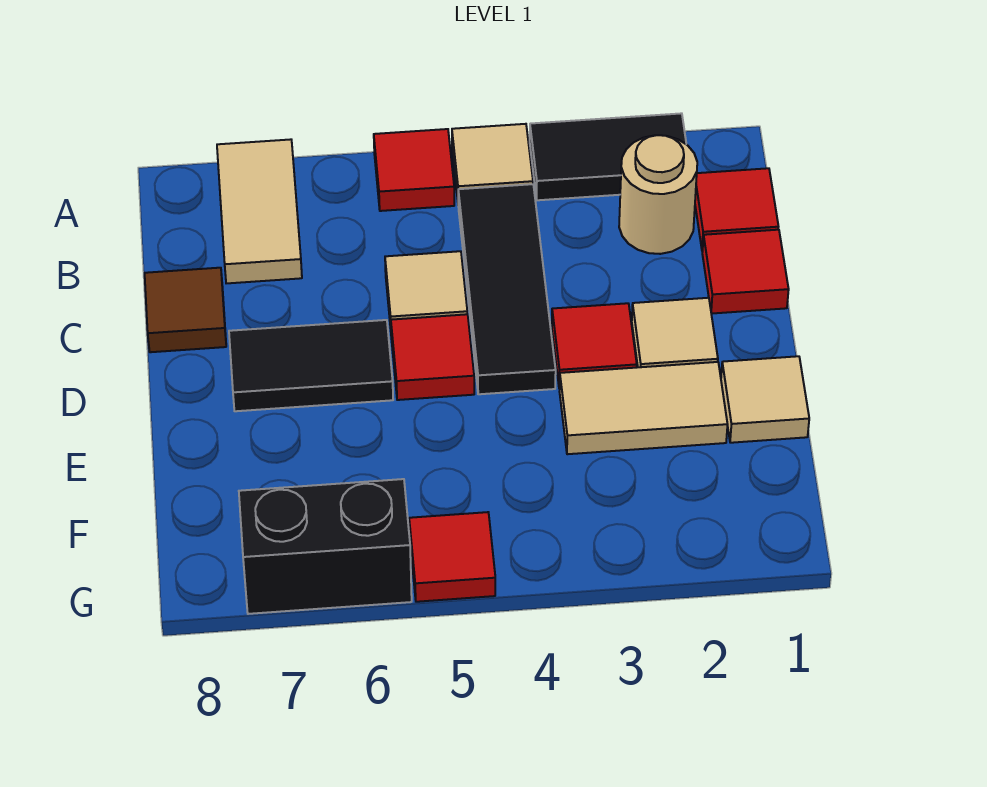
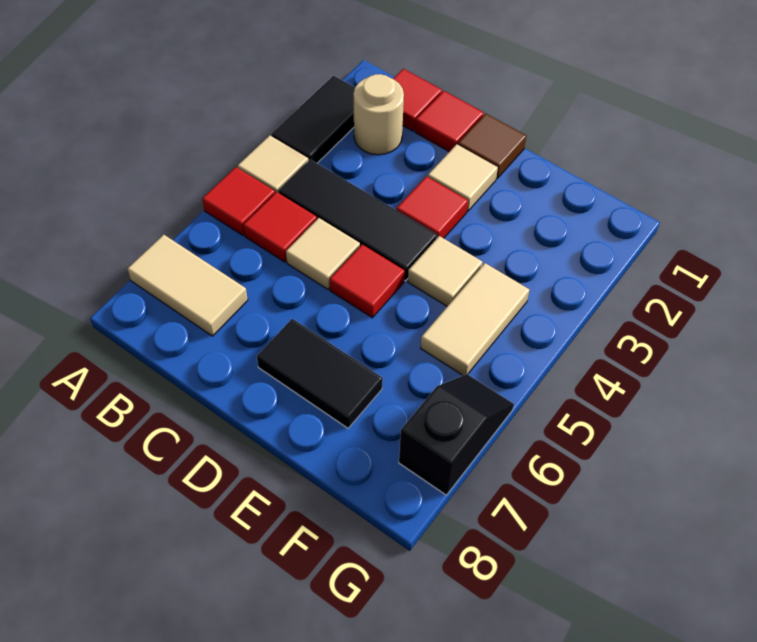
brown 1x1 tile [145,268,226,352] -> brown 1x1 tile moved to [458,114,526,178]
black 1x2 tile [229,320,393,411] -> black 1x2 tile turned to [257,319,383,428]
tan 1x1 tile [721,356,809,443] -> tan 1x1 tile moved to [408,236,483,306]
tan 1x2 tile [559,362,727,454] -> tan 1x2 tile moved to [421,263,530,376]
red 1x1 tile [409,512,495,602] -> red 1x1 tile moved to [244,192,317,262]
black 1x2 brick [239,479,412,614] -> black 1x2 slope [399,374,514,495]

